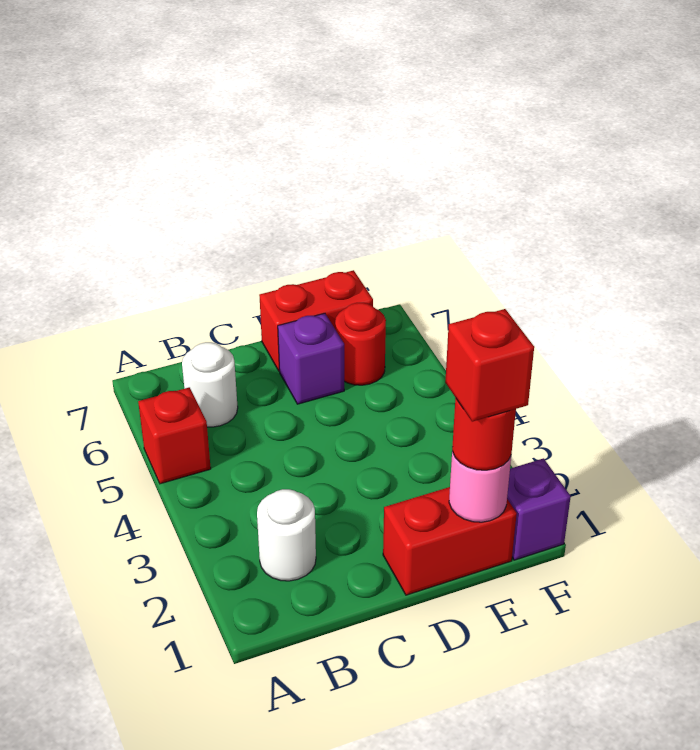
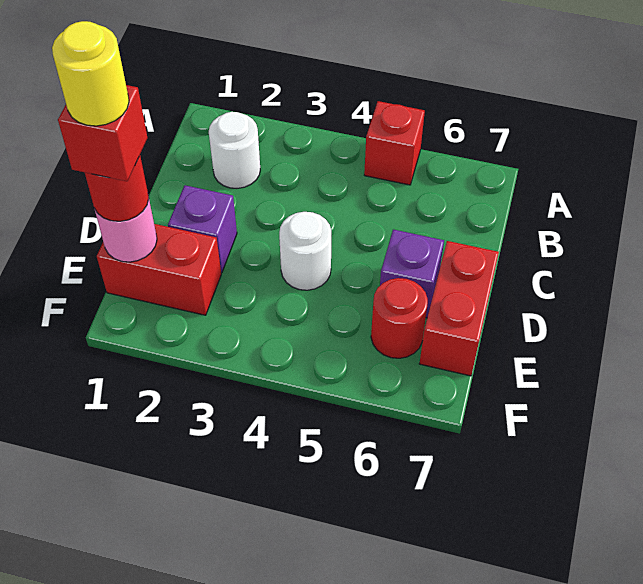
white 1x1 round brick [182,342,238,427] -> white 1x1 round brick moved to [279,212,331,290]
red 1x2 brick [383,487,517,595] -> red 1x2 brick turned to [97,224,221,315]
none -> yellow 1x1 round brick [52,21,129,126]
purple 1x1 brick [507,458,571,560] -> purple 1x1 brick moved to [168,185,237,272]

